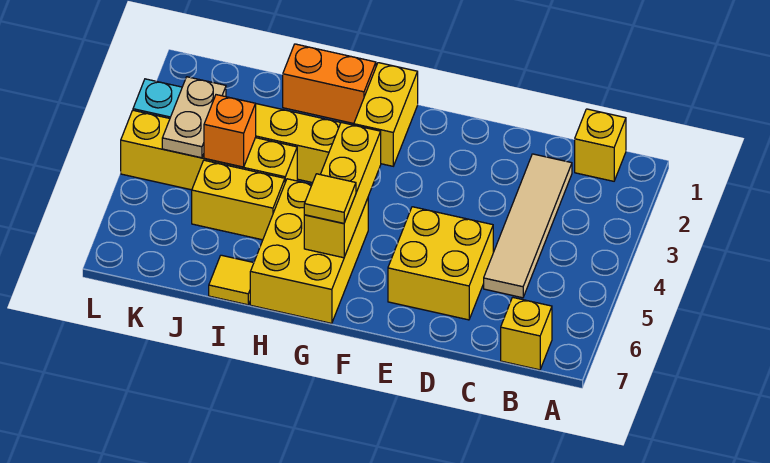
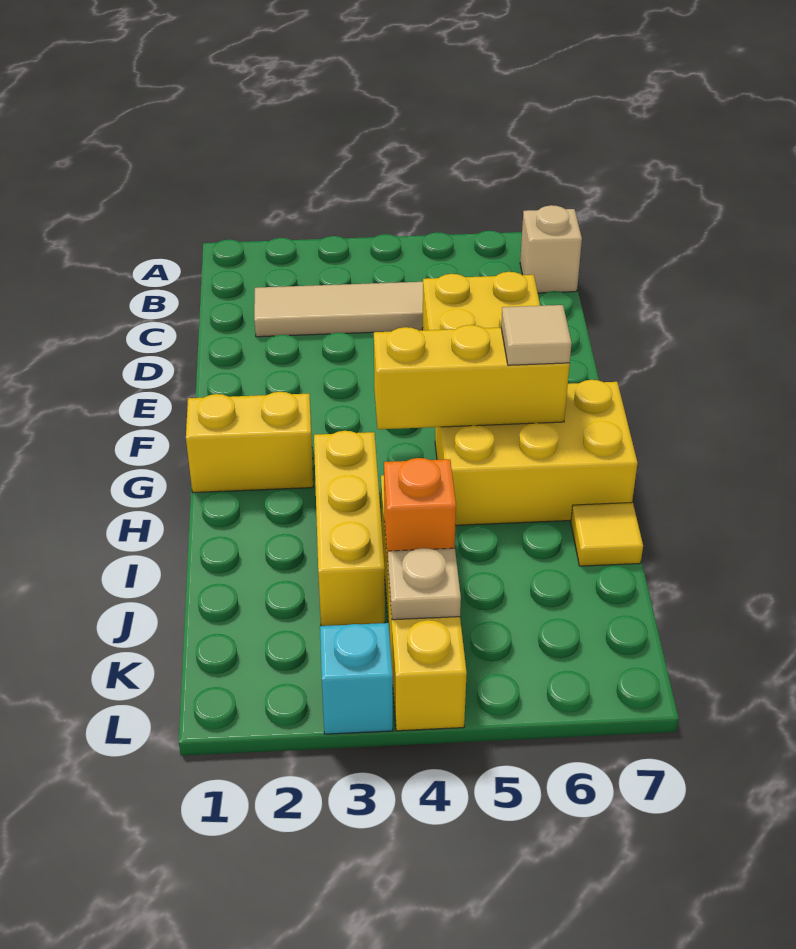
yellow 1x1 brick [575,109,626,181] -> none
yellow 1x1 brick [501,297,552,370] -> tan 1x1 brick [520,205,582,293]
yellow 1x1 tile [304,174,356,223] -> tan 1x1 tile [501,305,572,365]
orange 1x2 brick [283,44,376,123] -> none
yellow 1x2 brick [192,160,285,240] -> none
tan 1x2 plate [162,77,226,158] -> tan 1x1 plate [388,548,461,620]

